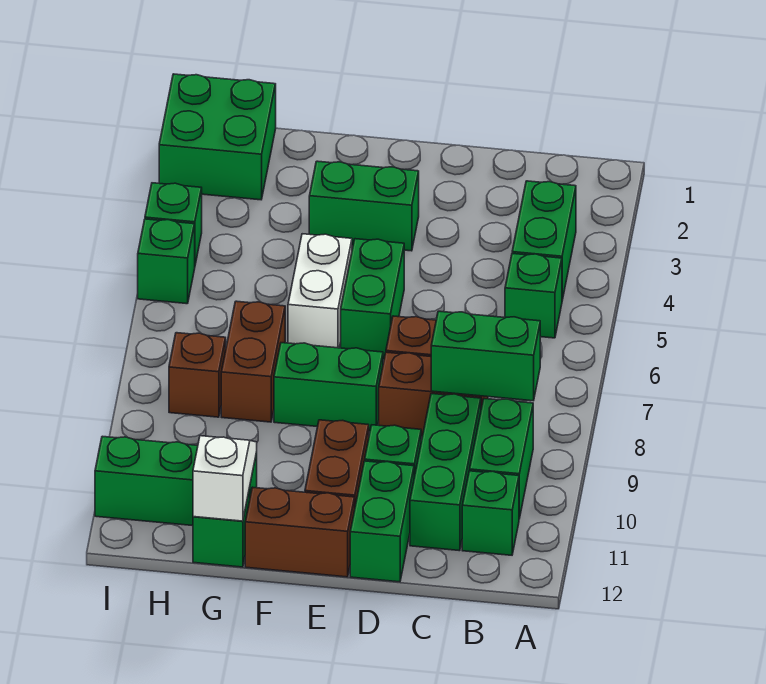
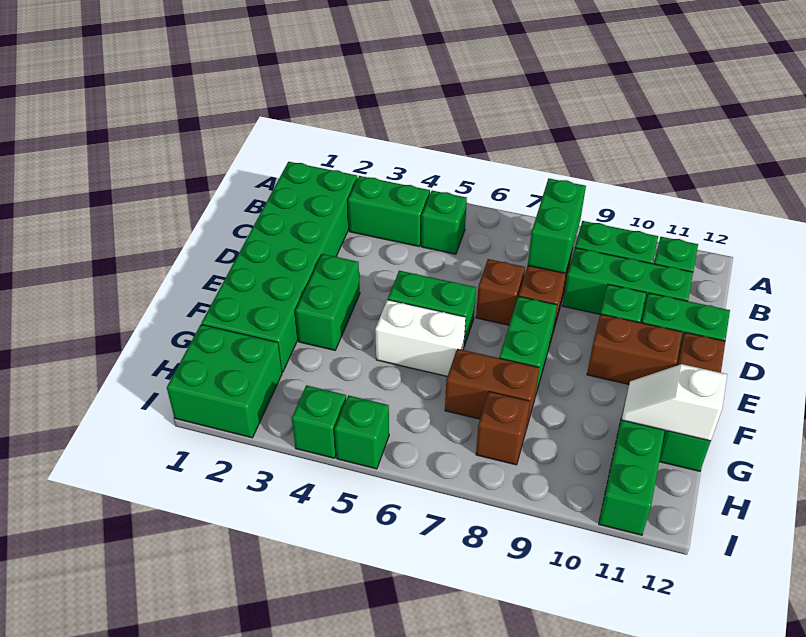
none -> green 2x6 brick [202,162,358,372]

